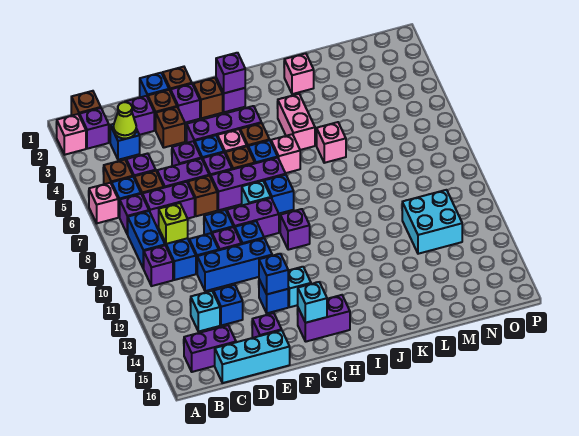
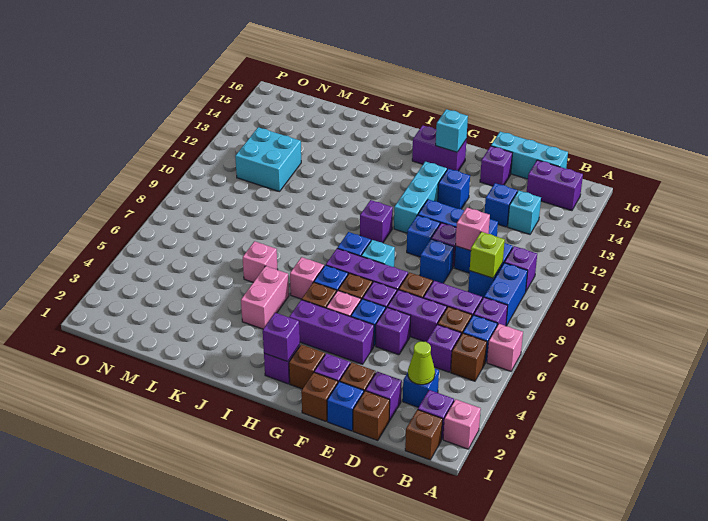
brown 1x1 brick [156,107,185,148] -> brown 1x1 brick moved to [353,391,390,440]
purple 1x2 brick [227,198,279,237] -> none
blue 1x1 brick [259,254,288,294] -> none
cyan 1x1 brick [288,267,311,307] -> cyan 1x3 brick [394,162,447,233]
pink 1x1 brick [284,53,314,94] -> pink 1x1 brick moved to [455,208,490,251]

